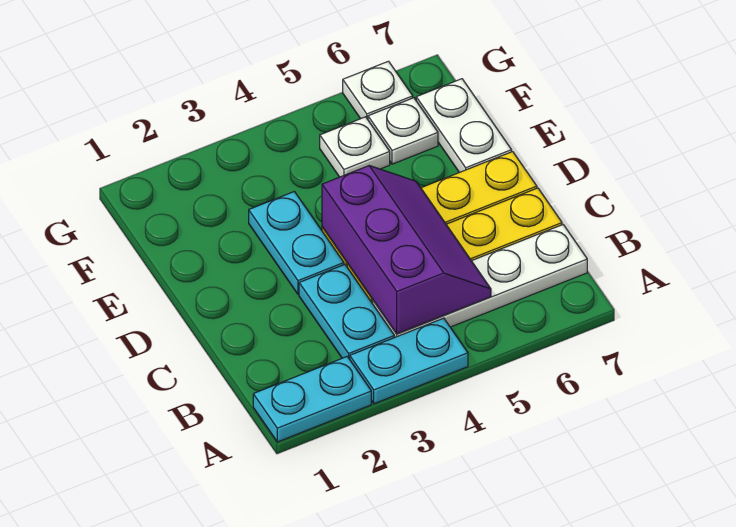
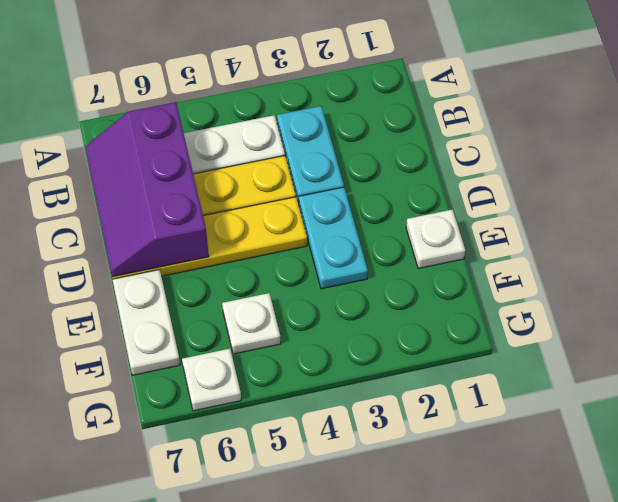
cyan 1x2 plate [253,357,371,442] -> none
cyan 1x2 plate [350,318,468,404] -> none
purple 2x3 slope [322,166,491,334] -> purple 2x3 slope moved to [85,102,209,277]
white 1x1 plate [368,98,438,164] -> white 1x1 plate moved to [406,209,465,269]

